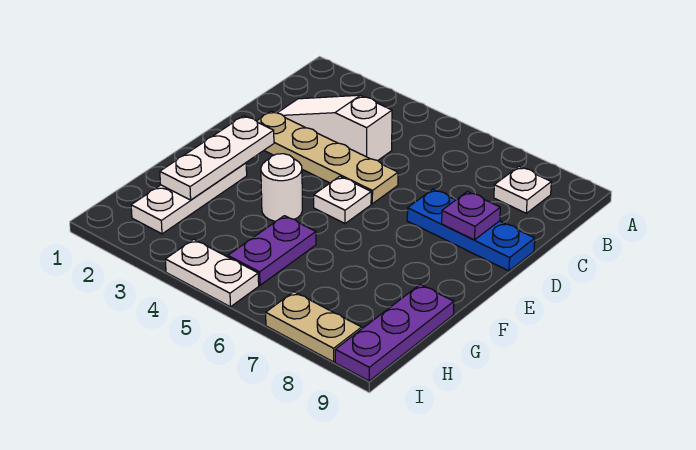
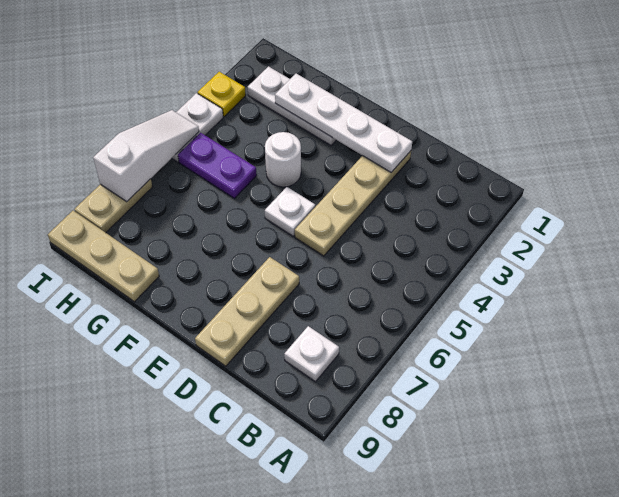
white 1x3 slope [278,95,392,161] -> white 1x3 slope moved to [93,110,199,202]
blue 1x3 plate [407,189,535,271] -> tan 1x3 plate [195,257,299,366]
purple 1x1 plate [442,192,500,240] -> none
white 1x3 plate [160,116,274,200] -> white 1x4 plate [275,74,412,172]
purple 1x3 plate [335,284,454,381] -> tan 1x3 plate [48,211,159,302]
none -> yellow 1x1 plate [198,72,246,116]

